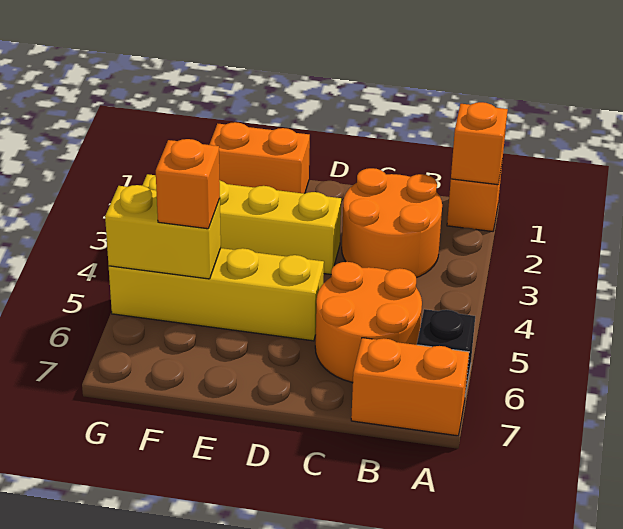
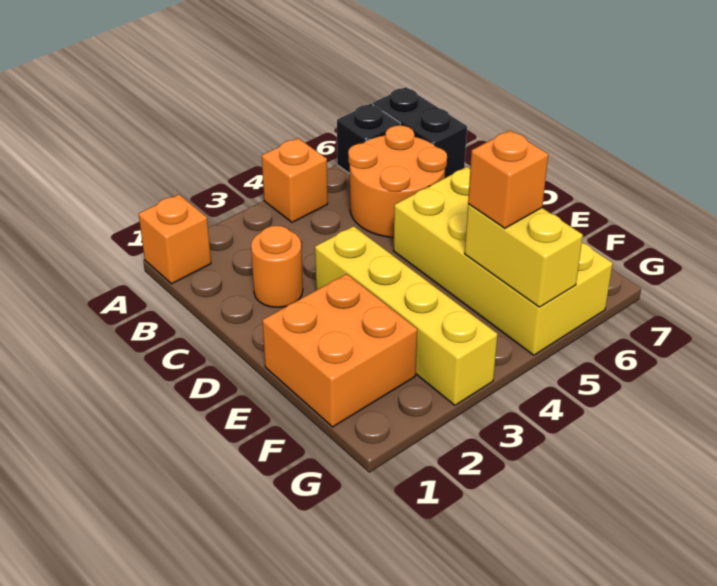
orange 1x1 brick [451,102,508,185] -> orange 1x1 brick moved to [262,138,328,222]
orange 1x2 brick [351,338,469,436] -> black 1x2 brick [373,87,467,178]
orange 2x2 round brick [342,168,442,278] -> orange 1x1 round brick [251,226,303,307]
yellow 1x4 brick [109,248,324,341] -> yellow 2x4 brick [394,167,613,355]
orange 1x2 brick [209,122,310,194] -> orange 2x2 brick [262,274,417,427]

